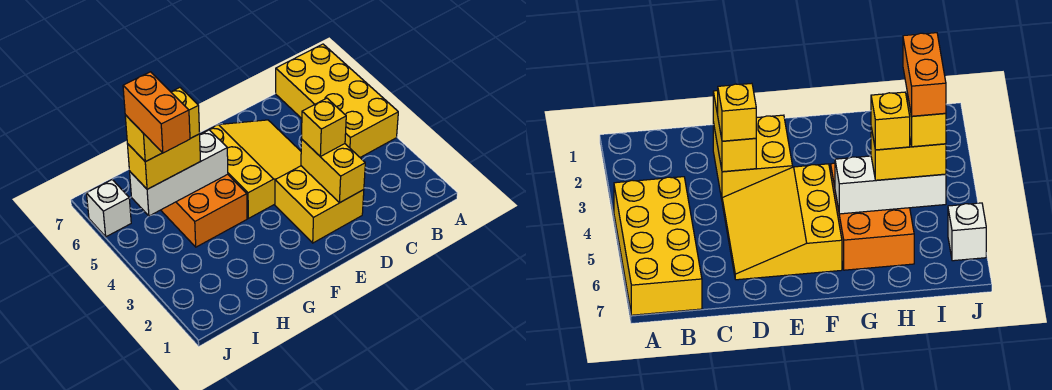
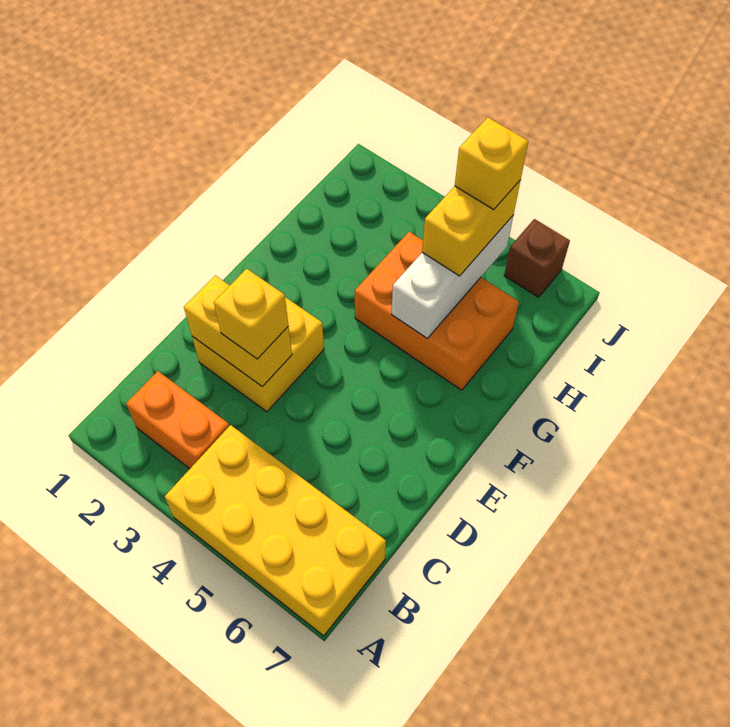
yellow 3x3 slope [201,120,301,218] -> none
yellow 1x1 brick [171,88,200,138] -> none
orange 1x2 brick [123,72,190,153] -> orange 1x2 brick moved to [126,371,229,469]
white 1x1 brick [86,180,131,237] -> brown 1x1 brick [504,219,570,297]

